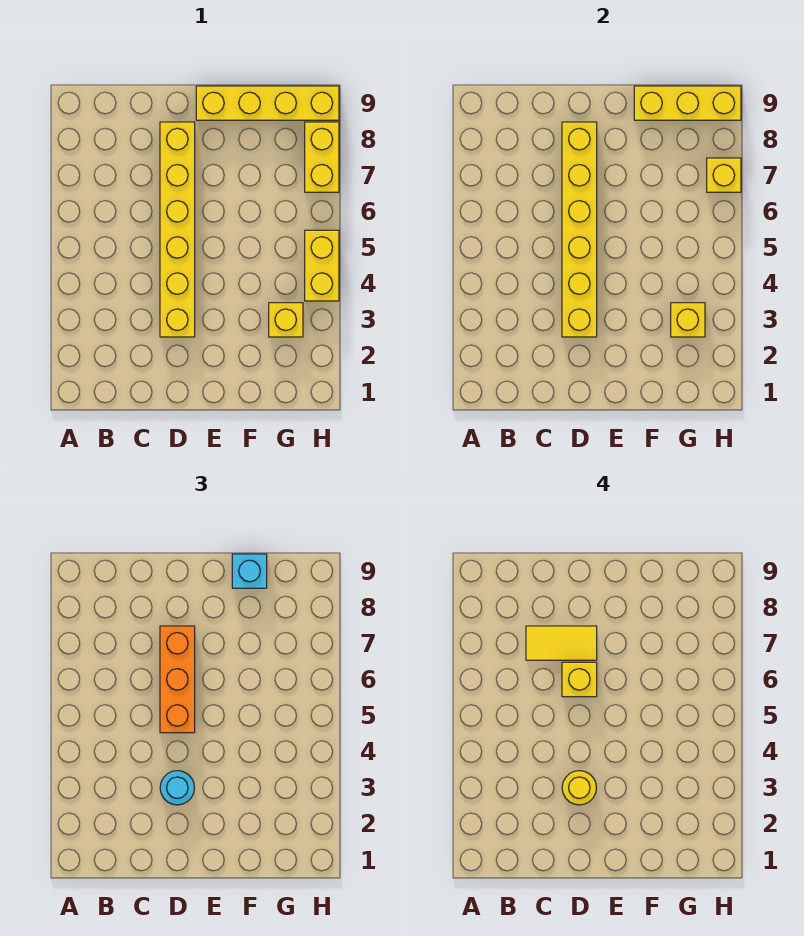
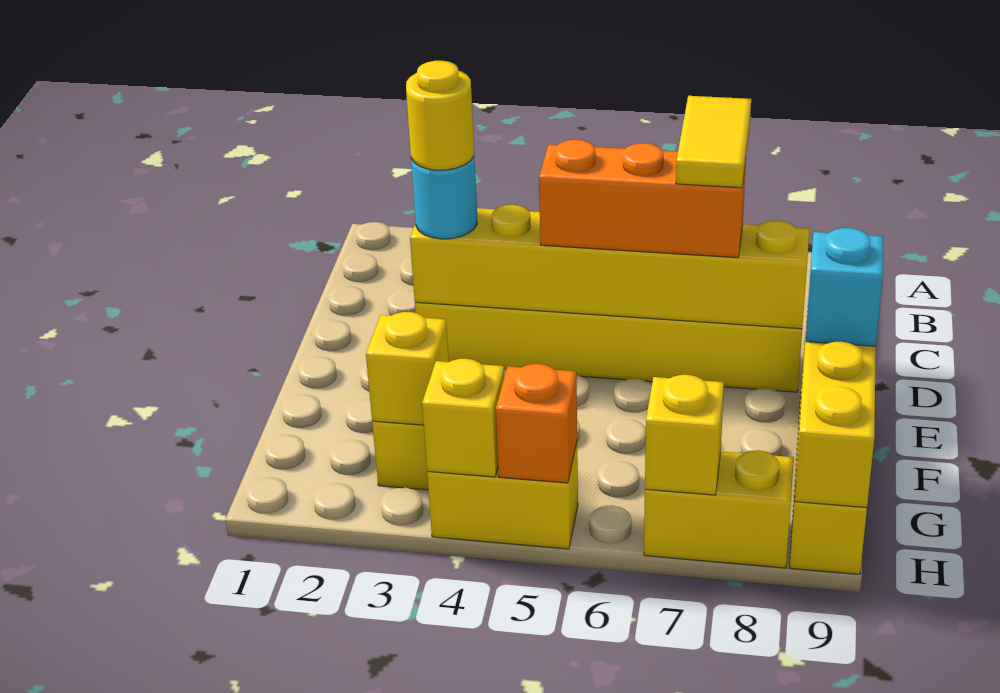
yellow 1x1 brick [562,662,597,697] -> yellow 1x1 brick moved to [422,359,504,477]
none -> orange 1x1 brick [496,364,577,483]

